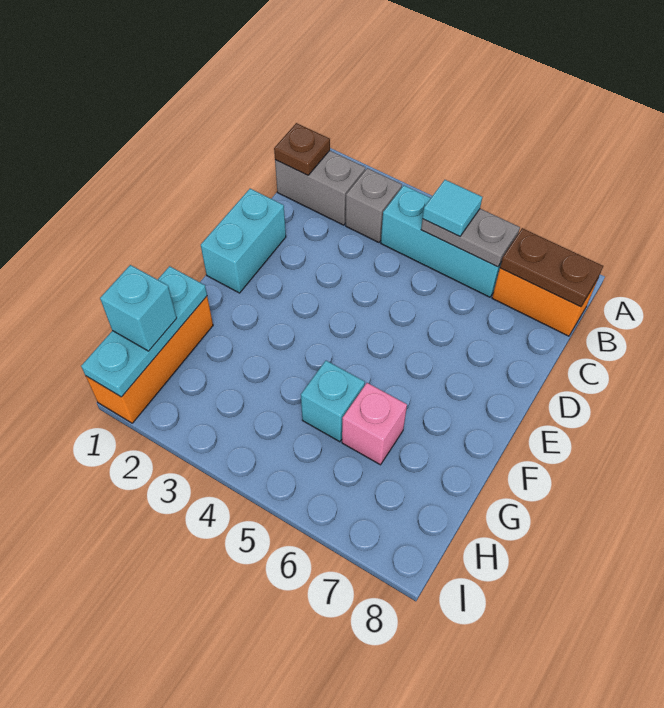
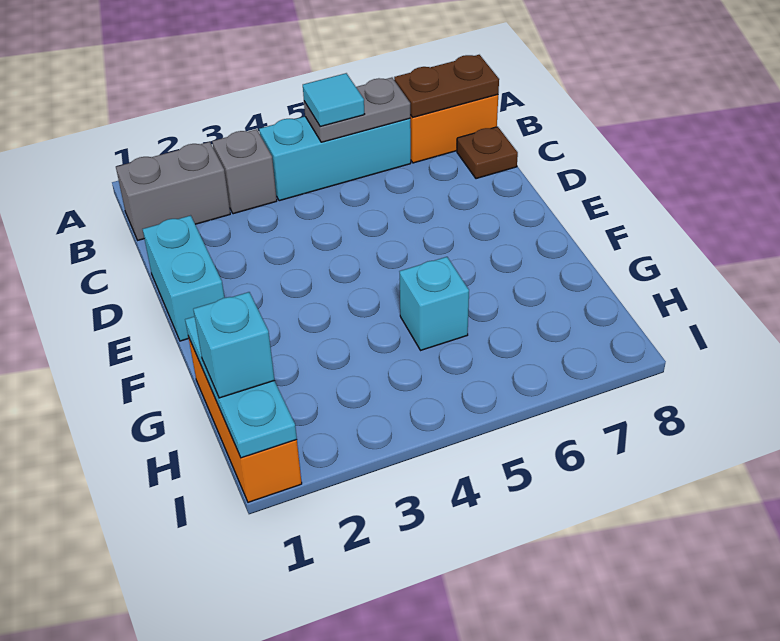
brown 1x1 plate [274,123,330,175] -> brown 1x1 plate moved to [457,127,518,179]
pink 1x1 brick [342,383,407,465] -> none

